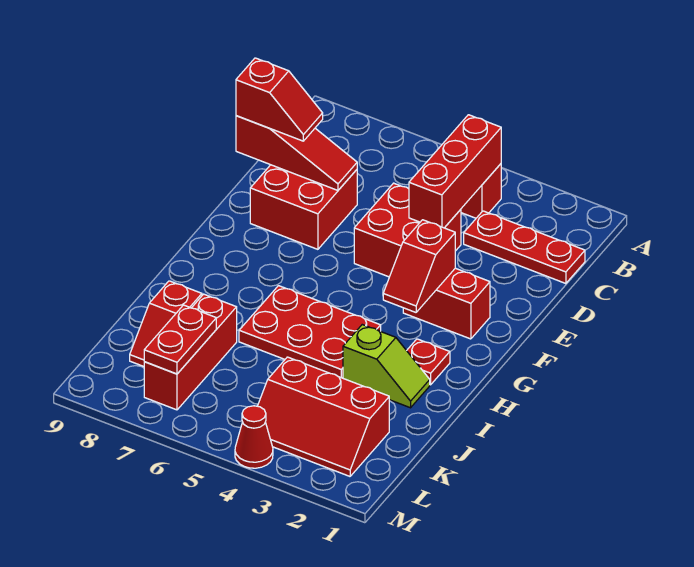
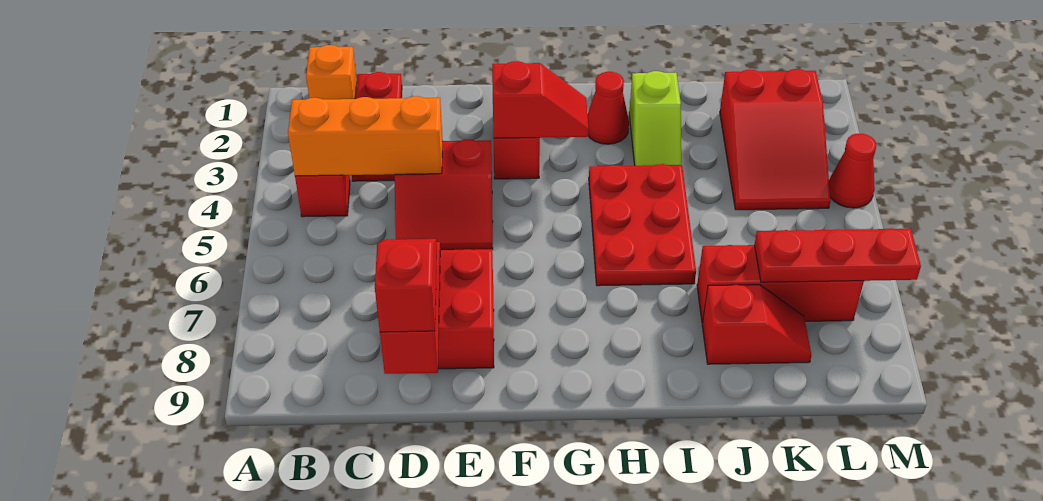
none -> orange 1x1 brick [306,45,357,99]
red 1x3 brick [409,115,501,228] -> orange 1x3 brick [288,96,443,176]
red 2x2 brick [354,183,461,277] -> red 2x2 slope [395,139,493,250]
red 1x1 plate [407,339,450,385] -> red 1x1 cone [588,72,629,144]
lime 1x2 slope [343,325,430,408] -> lime 1x2 slope turned to [629,71,681,166]
red 2x3 slope [258,357,389,476] -> red 2x3 slope turned to [720,69,831,210]
red 1x2 plate [144,305,216,374] -> red 1x3 plate [754,228,921,282]

